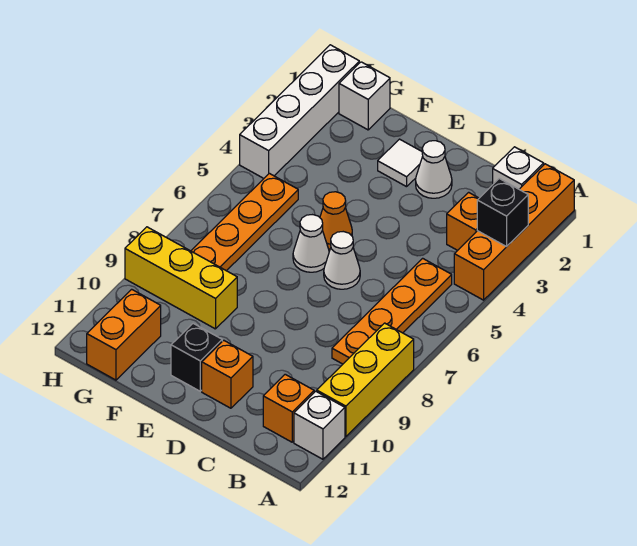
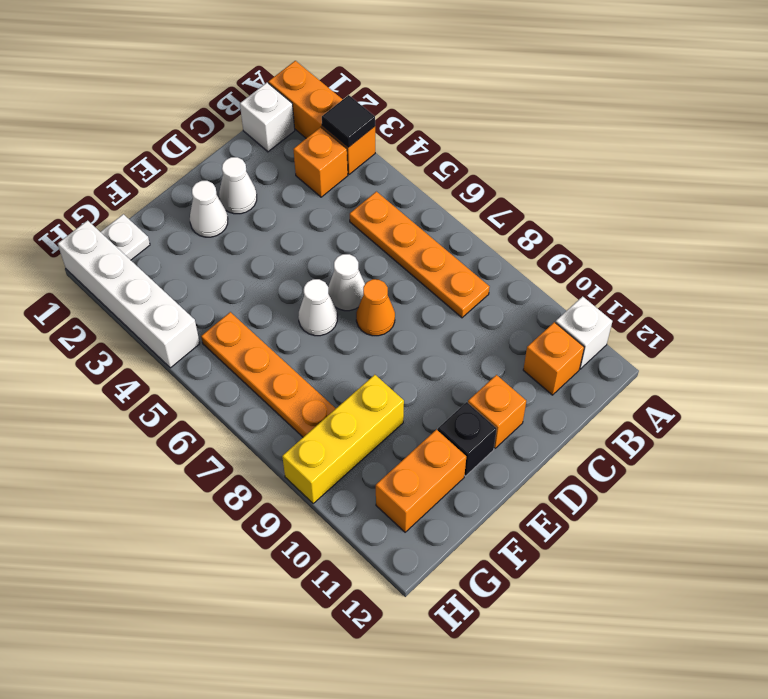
orange 1x4 brick [454,164,574,300] -> orange 1x3 brick [269,61,375,174]
black 1x1 brick [477,179,528,247] -> black 1x1 tile [322,95,375,147]
yellow 1x3 brick [317,323,414,437] -> none
white 1x1 tile [378,139,423,187] -> white 1x1 cone [190,181,228,237]
orange 1x1 cone [320,192,352,249] -> orange 1x1 cone moved to [356,279,395,336]
white 1x1 brick [339,62,390,130] -> white 1x1 plate [101,214,150,260]
orange 1x2 brick [87,289,161,380] -> orange 1x2 brick turned to [376,430,466,532]

